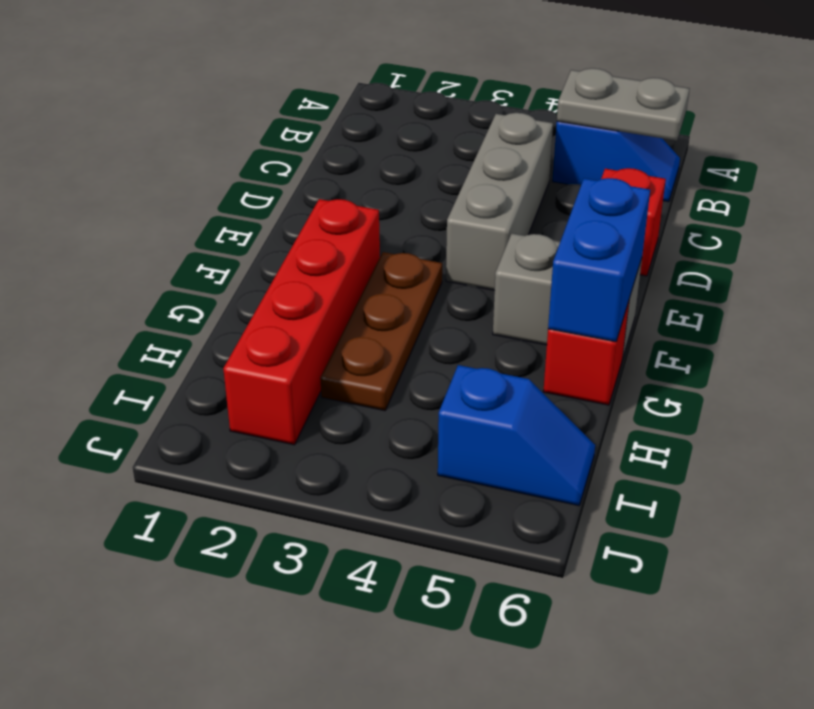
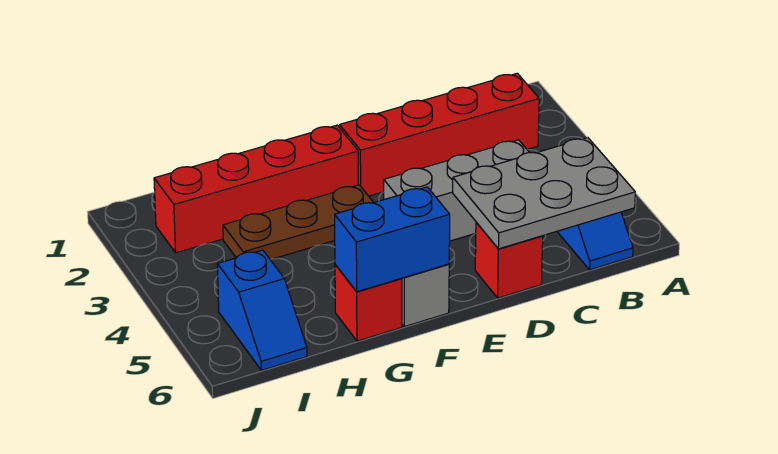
none -> red 1x4 brick [340,73,539,196]
grey 1x2 plate [557,68,689,141] -> grey 2x3 plate [453,138,635,249]

